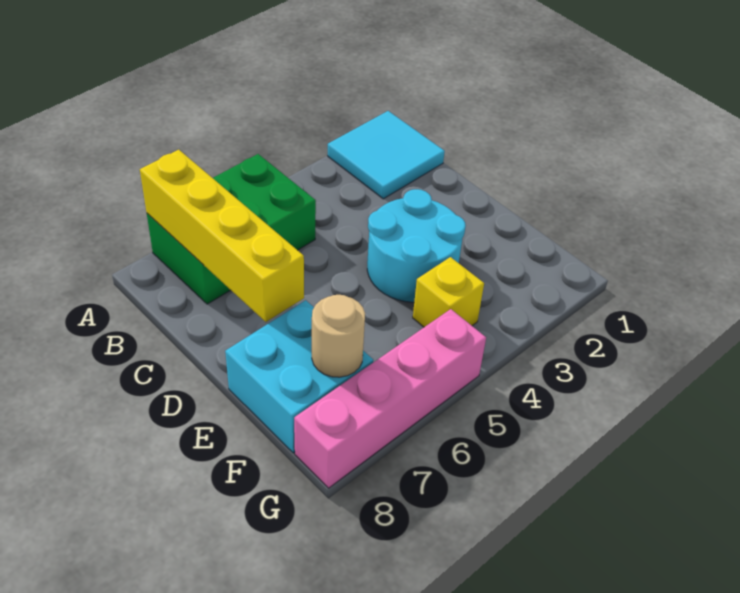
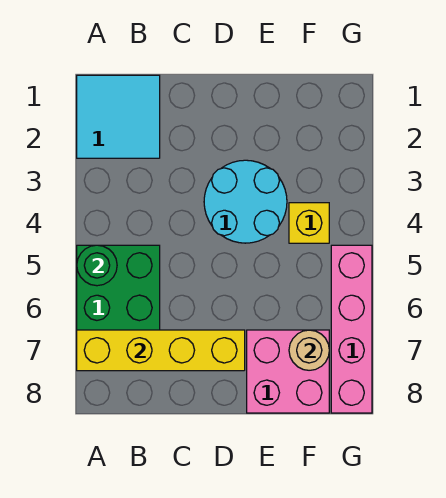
none -> green 1x1 round brick [77,245,117,286]
cyan 2x2 brick [225,300,373,453] -> pink 2x2 brick [247,330,329,413]

